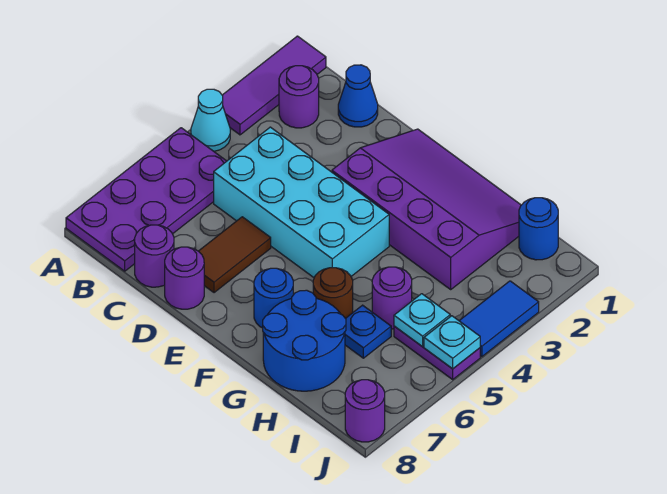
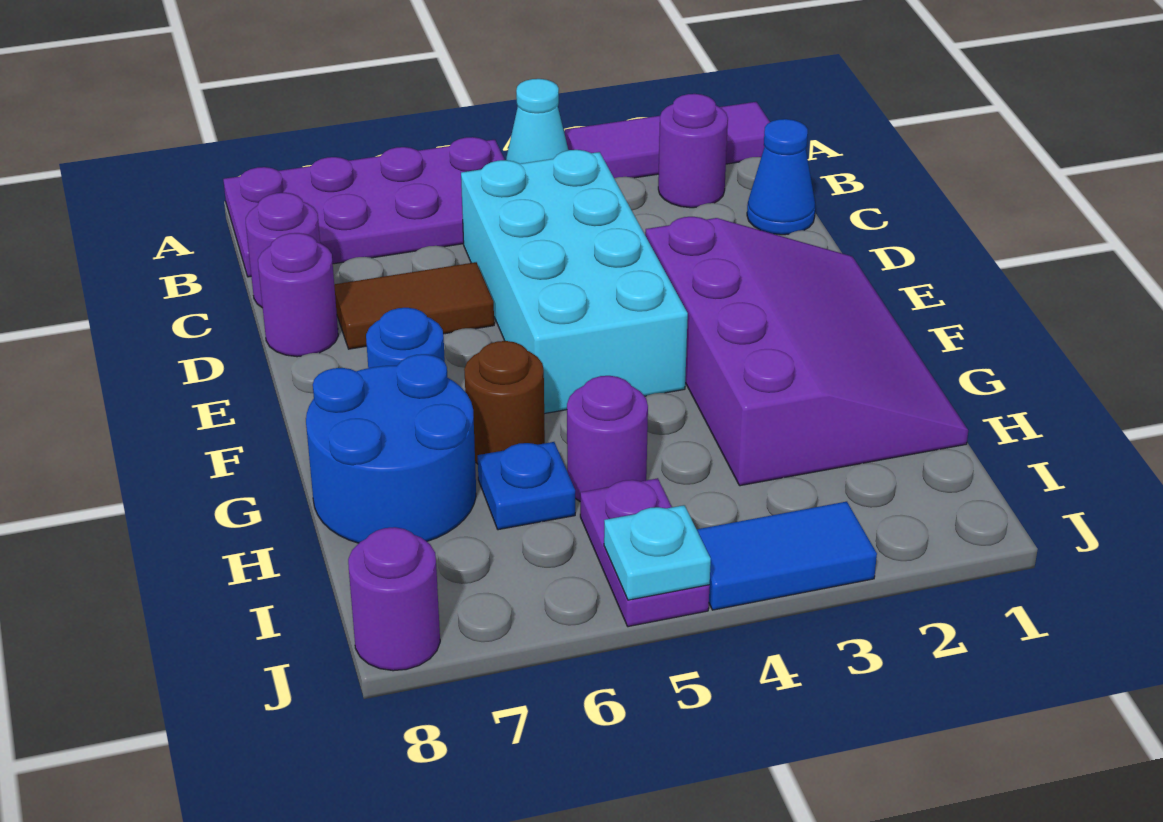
blue 1x1 round brick [519,198,558,260] -> none
cyan 1x1 plate [394,294,450,347] -> none

